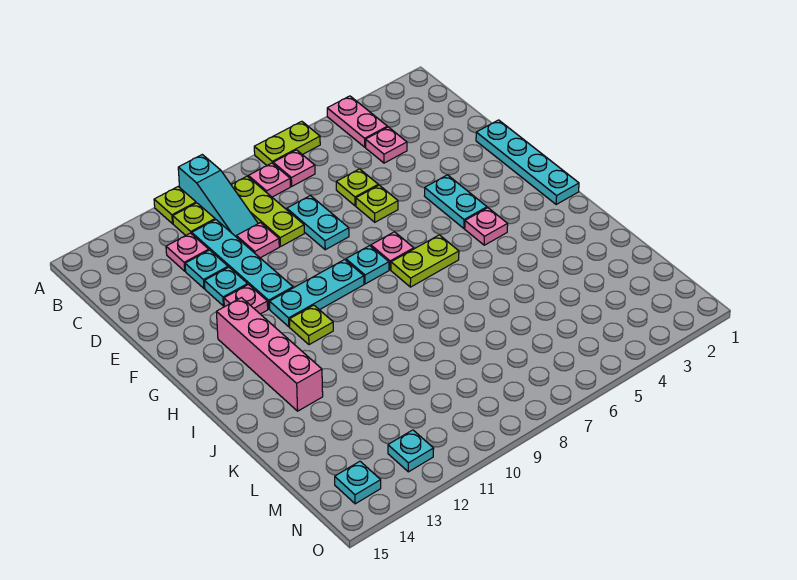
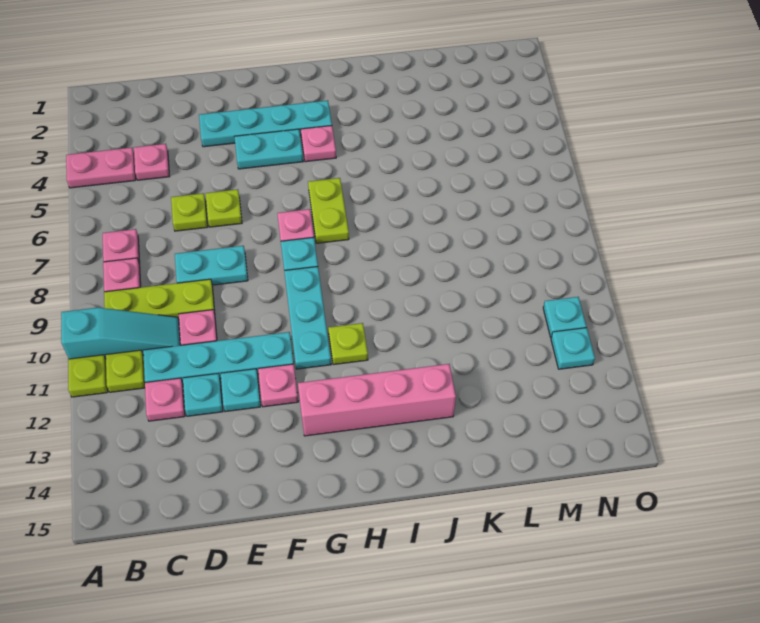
lime 1x2 plate [254,121,320,165] -> none
cyan 1x4 plate [476,120,579,204] -> cyan 1x4 plate moved to [199,100,332,147]
cyan 1x1 plate [335,461,381,504] -> cyan 1x1 plate moved to [543,297,586,337]

